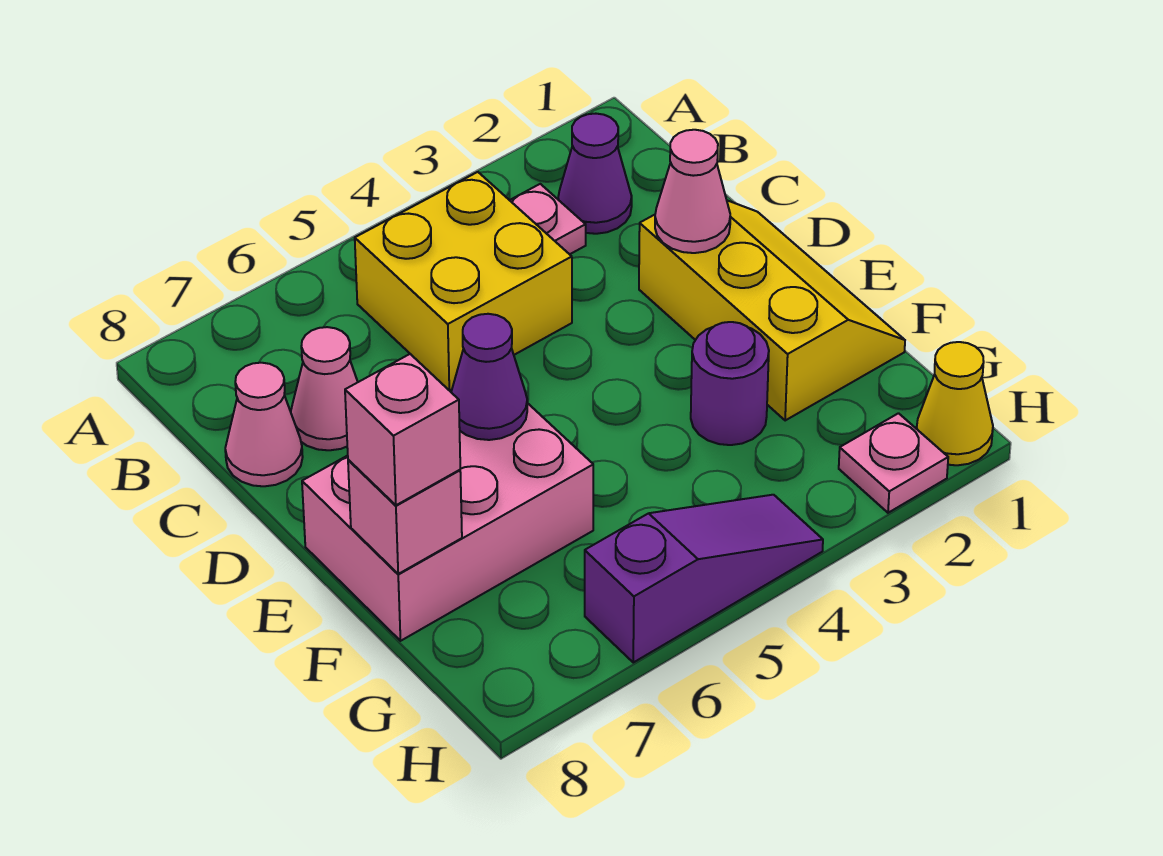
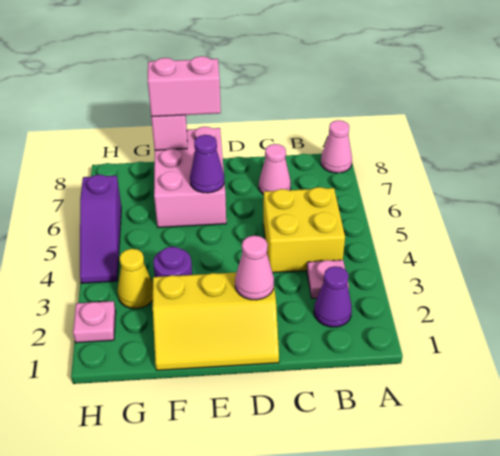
pink 1x1 cone [225,363,303,486] -> pink 1x1 cone moved to [321,120,352,173]
pink 1x1 brick [345,354,460,505] -> pink 1x2 brick [148,56,221,117]
yellow 1x1 cone [917,342,993,465] -> yellow 1x1 cone moved to [118,249,153,309]

